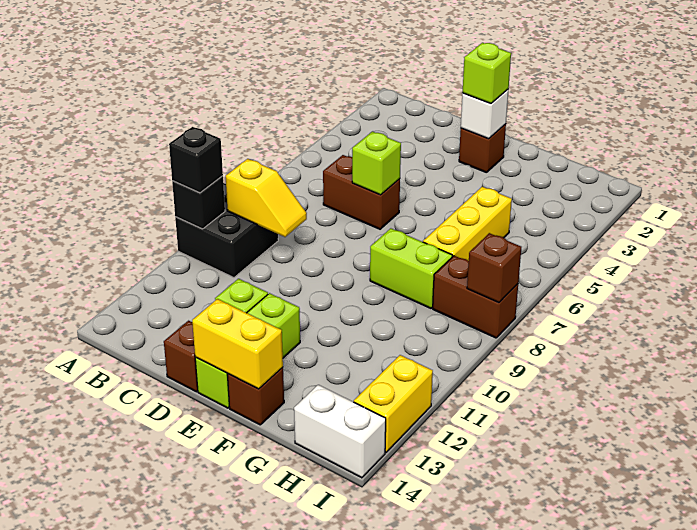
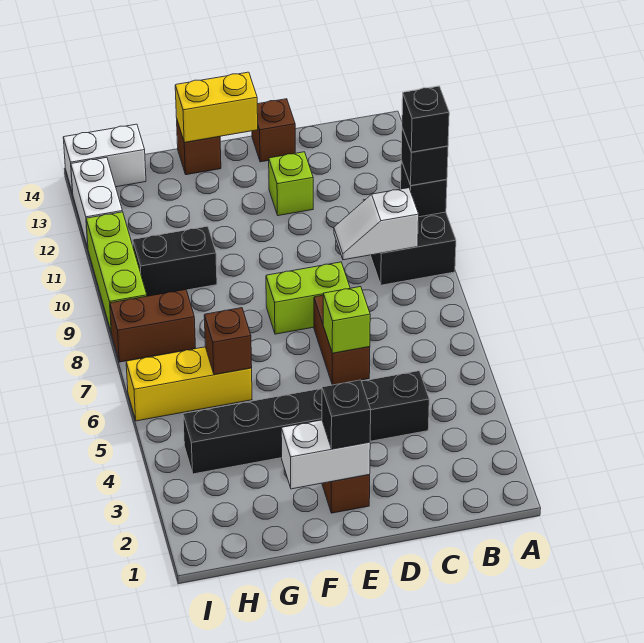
none -> black 1x1 brick [402,86,449,152]
yellow 1x2 slope [226,159,307,237] -> white 1x2 slope [334,188,419,260]
none -> black 1x6 brick [183,371,429,474]
brown 1x2 brick [323,155,400,229] -> brown 1x2 brick turned to [314,295,370,385]
white 1x1 brick [461,89,509,139] -> white 1x2 brick [281,420,370,489]
lime 1x1 brick [462,43,511,103] -> black 1x1 brick [322,380,371,449]
lime 1x3 brick [195,293,300,408] -> lime 1x3 brick moved to [86,212,147,333]
lime 1x2 brick [370,228,452,308] -> lime 1x2 brick moved to [266,262,350,334]
yellow 1x3 brick [423,187,512,261] -> yellow 1x3 brick turned to [126,347,252,421]
none -> black 1x2 brick [133,226,217,296]
brown 1x1 brick [467,233,521,302] -> brown 1x1 brick moved to [204,308,252,375]
yellow 1x2 brick [354,355,433,452] -> white 1x2 brick [71,157,122,248]

